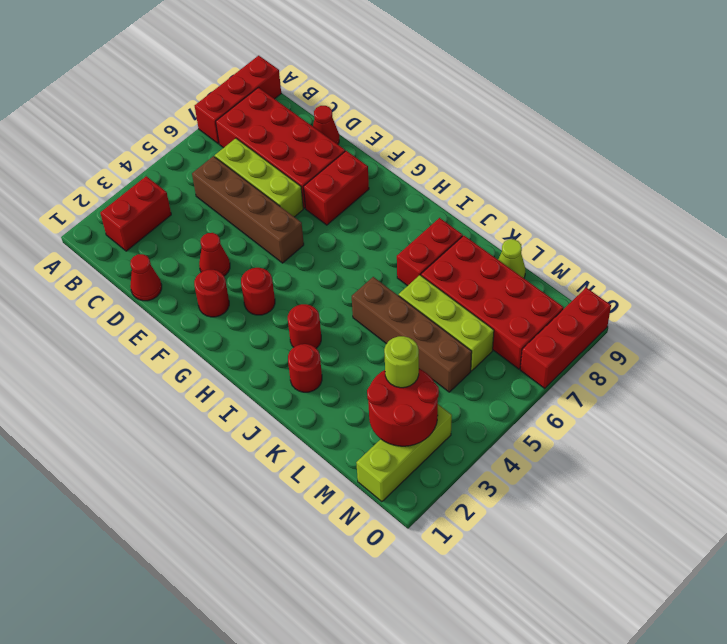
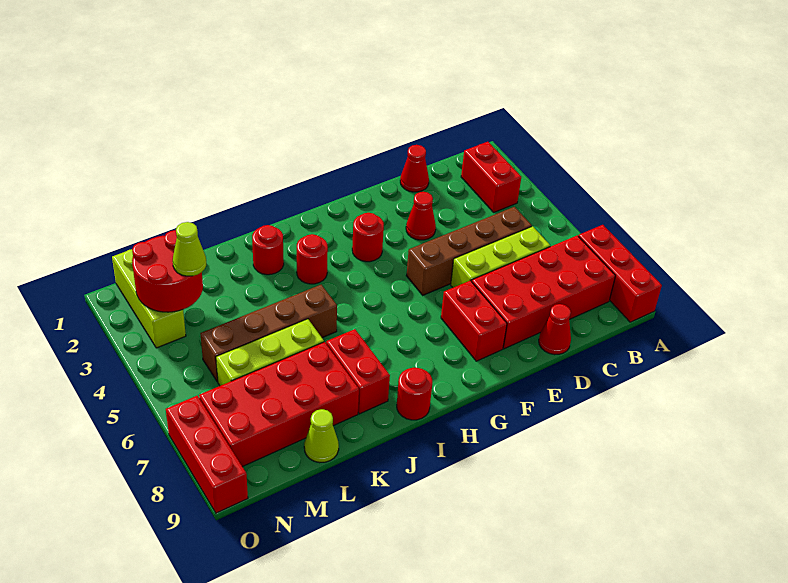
red 1x1 round brick [194,270,229,317] -> red 1x1 round brick moved to [397,368,432,420]
lime 1x1 round brick [384,336,419,388] -> lime 1x1 cone [173,222,206,276]

